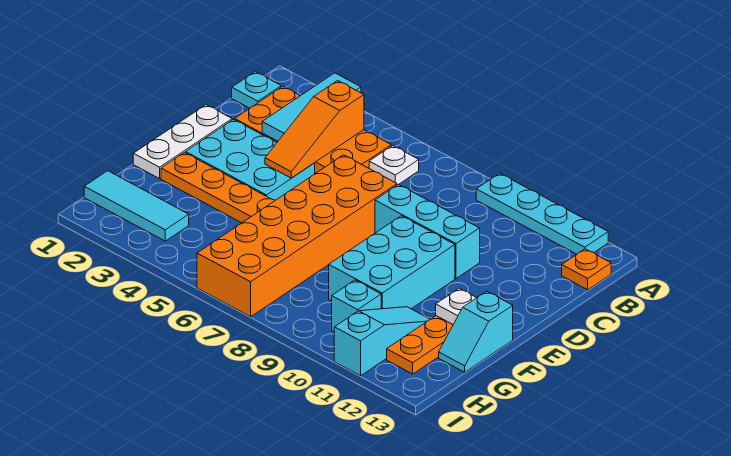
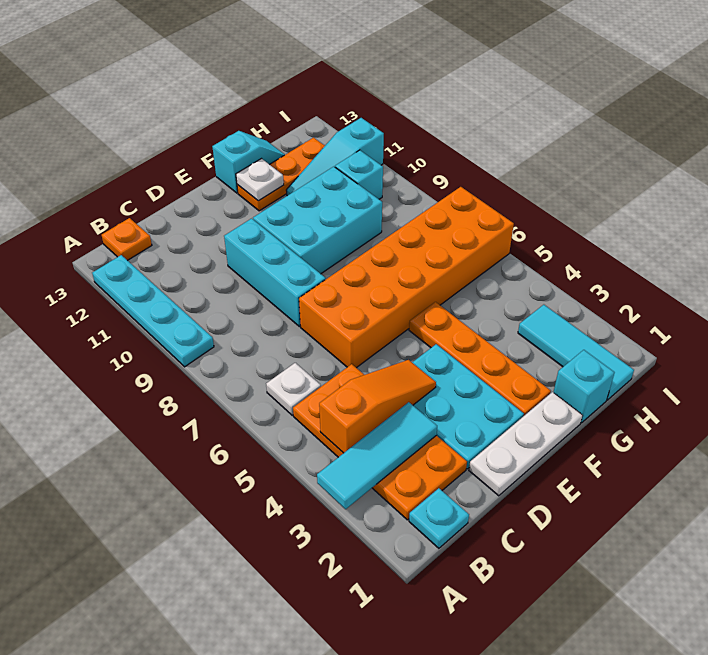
none -> cyan 1x1 brick [553,350,614,423]

